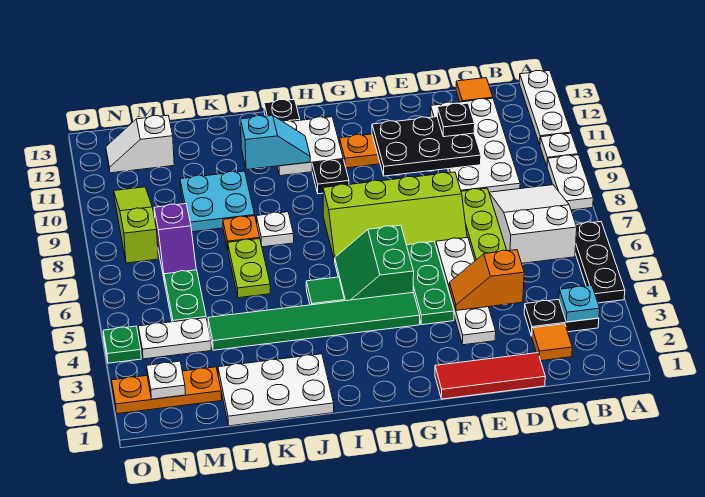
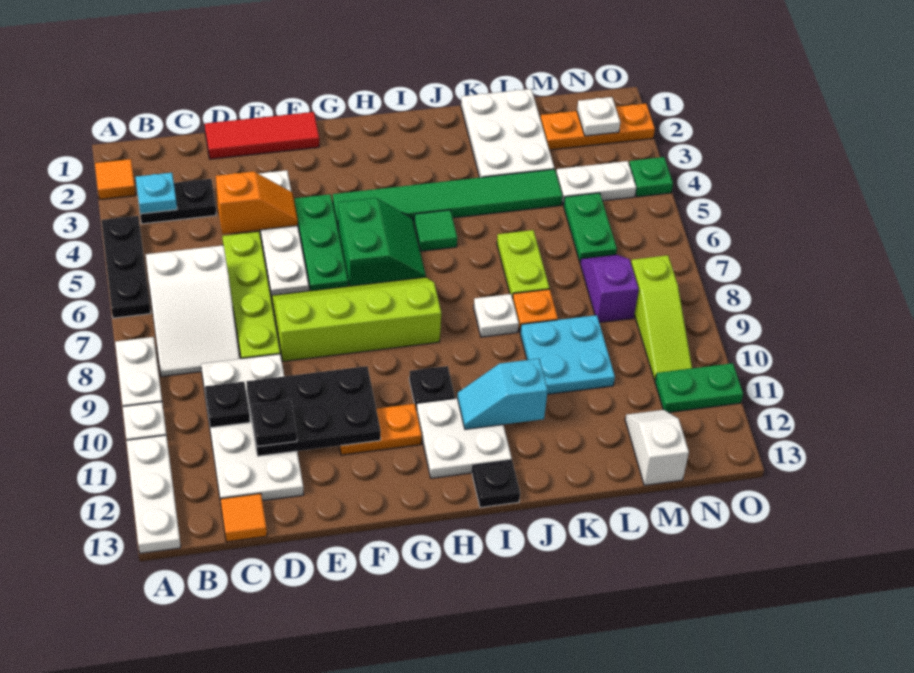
orange 1x1 tile [532,324,572,361] -> orange 1x1 tile moved to [95,159,136,200]
none -> black 1x1 plate [205,382,250,428]
white 2x3 plate [218,354,334,426] -> white 2x3 plate turned to [461,89,554,178]
white 1x2 slope [106,115,174,173] -> white 1x2 slope turned to [625,410,689,485]
none -> green 1x2 plate [655,363,743,412]

